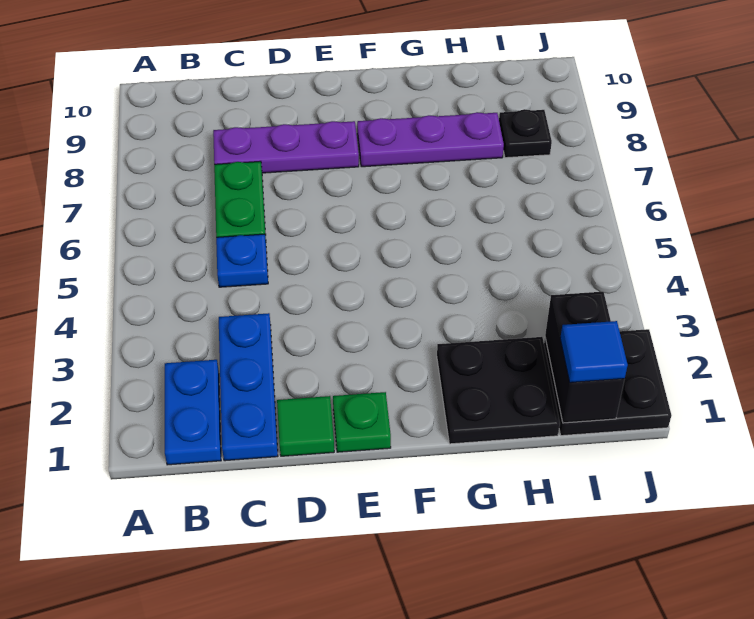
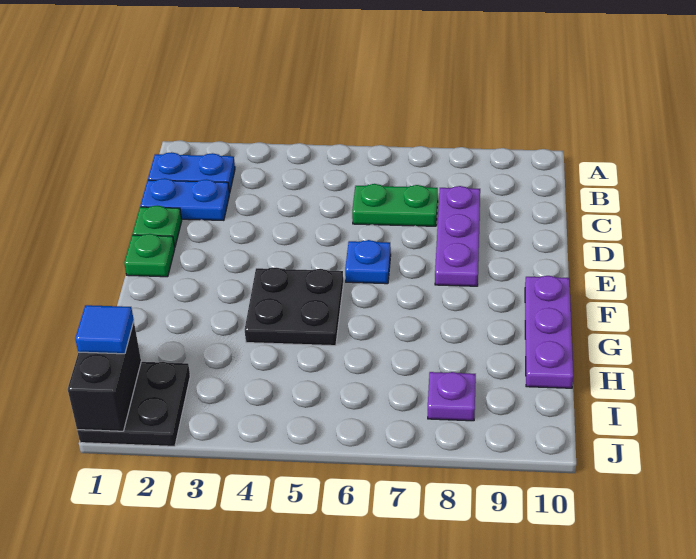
blue 1x3 plate [219,313,278,461] -> blue 1x2 plate [140,178,229,220]
blue 1x1 plate [216,234,268,287] -> blue 1x1 plate moved to [345,240,391,284]
green 1x1 tile [277,396,334,456] -> green 1x1 plate [133,205,182,247]
purple 1x3 plate [357,112,504,167] -> purple 1x3 plate moved to [525,276,573,388]
black 2x2 plate [437,337,560,444] -> black 2x2 plate moved to [245,267,343,346]
black 1x2 brick [545,292,625,423] -> black 1x2 brick turned to [68,322,141,431]
black 1x1 plate [499,109,552,158] -> purple 1x1 plate [428,372,476,421]

